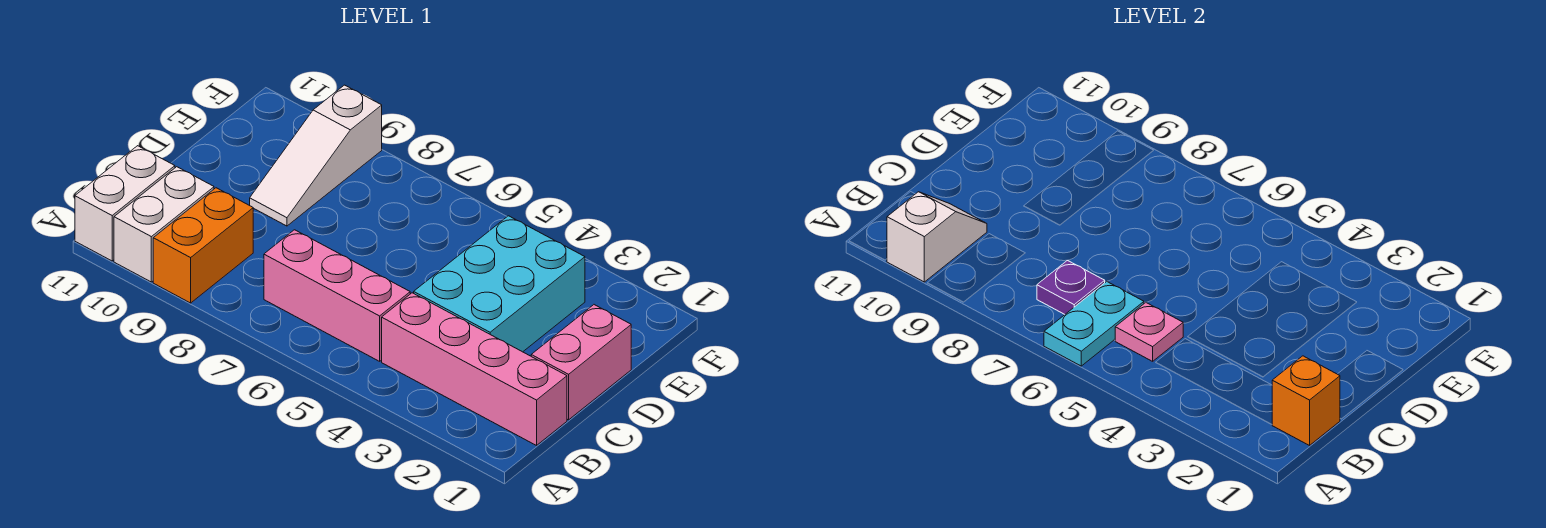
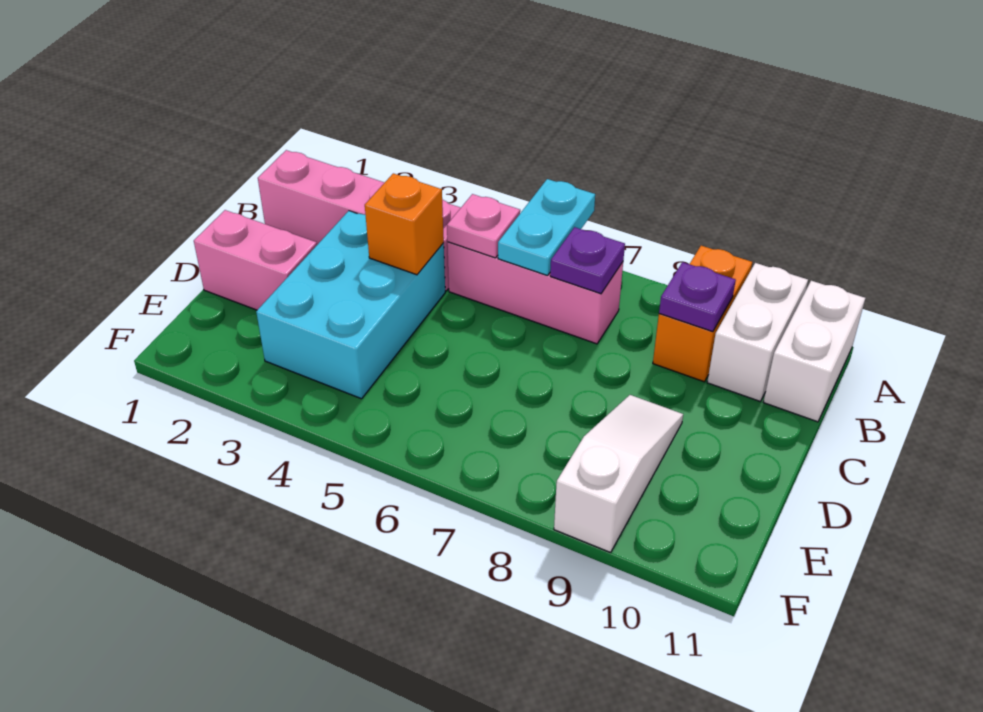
white 1x2 slope [887,192,987,282] -> none
orange 1x1 brick [1272,356,1340,446] -> orange 1x1 brick moved to [365,173,444,275]
none -> purple 1x1 plate [659,262,736,332]
pink 1x2 brick [531,305,631,420] -> pink 1x2 brick turned to [194,210,317,310]

